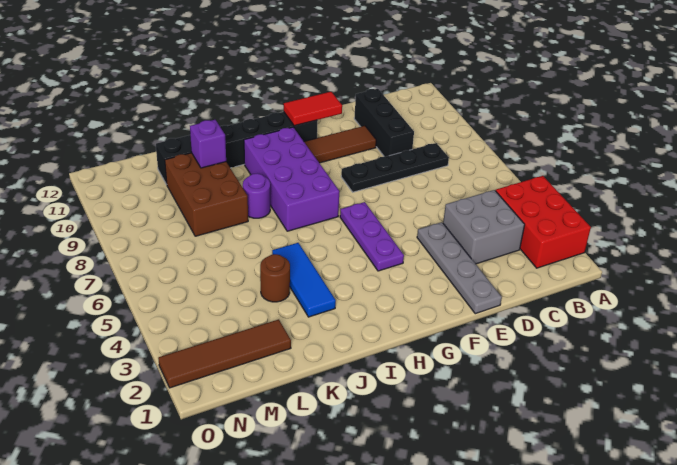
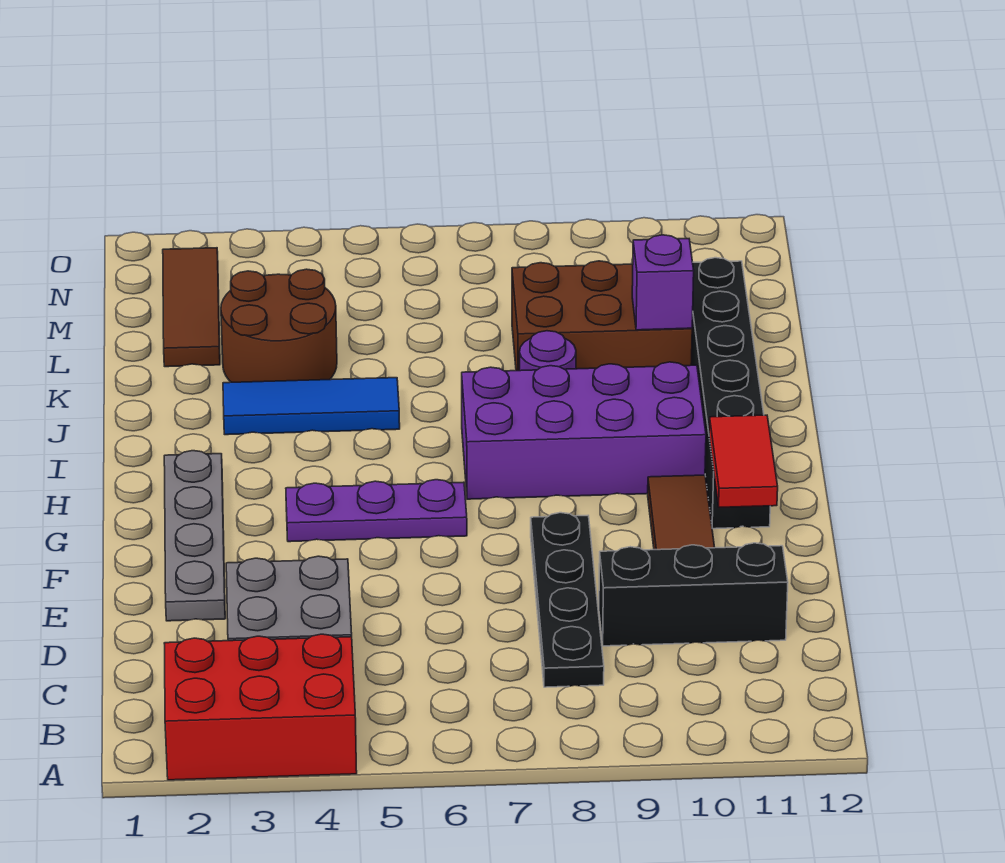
grey 1x4 plate [417,222,502,314] -> grey 1x4 plate turned to [164,451,225,621]
brown 1x1 round brick [260,254,290,302] -> brown 2x2 round brick [221,269,337,382]
brown 1x4 tile [158,319,291,388] -> brown 1x3 tile [163,248,220,367]

